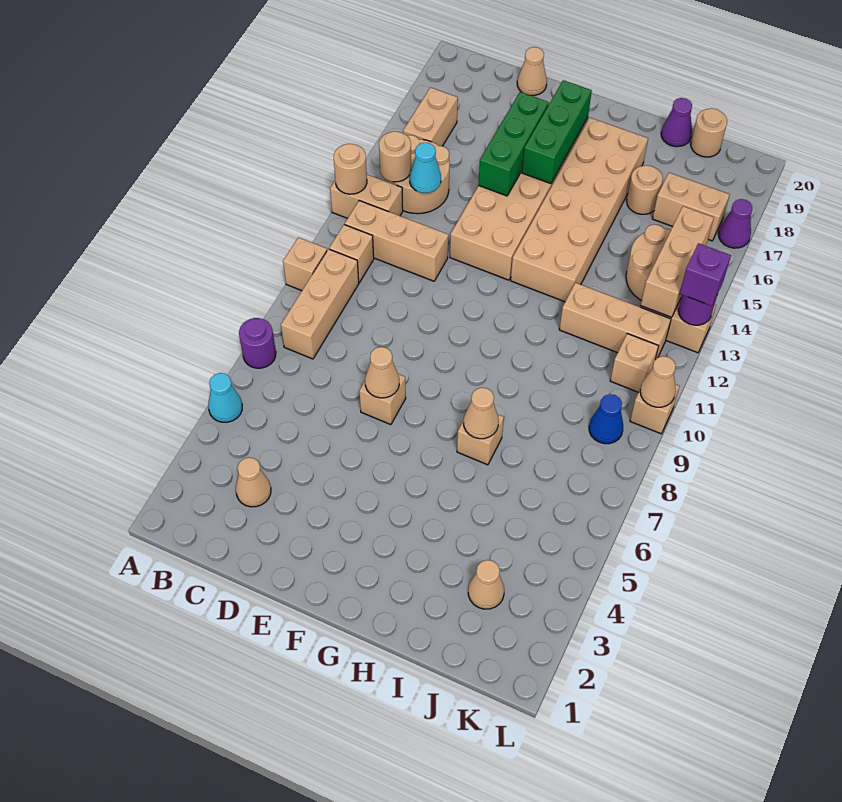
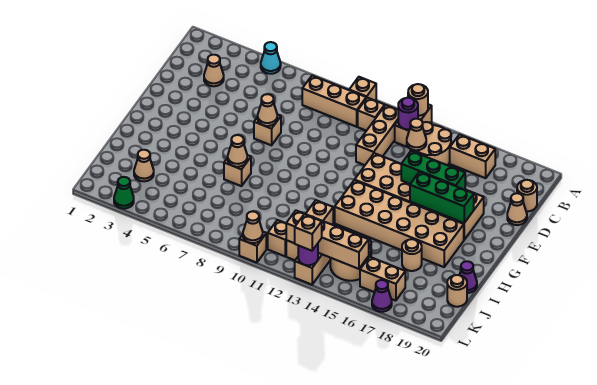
purple 1x1 round brick [239,318,276,368] -> purple 1x1 round brick moved to [398,98,418,129]
tan 1x1 round brick [379,131,411,182] -> tan 1x1 round brick moved to [517,180,537,211]
cyan 1x1 cone [410,143,441,193] -> tan 1x1 cone [407,119,426,150]
tan 1x2 brick [653,173,730,241] -> tan 1x2 brick turned to [360,257,405,301]
blue 1x1 cone [589,394,623,444] -> none
tan 1x3 brick [641,206,714,317] -> tan 1x4 brick [286,211,369,269]
none -> green 1x1 cone [114,177,134,209]
purple 1x1 brick [680,243,731,306] -> tan 1x1 brick [295,214,322,251]

